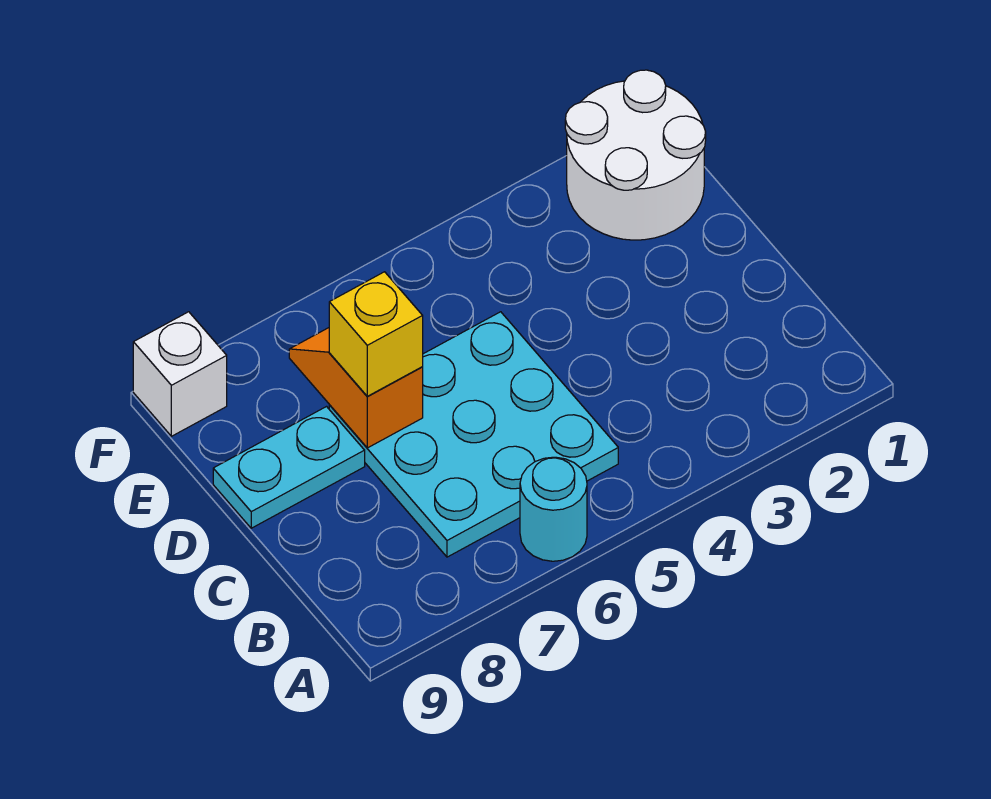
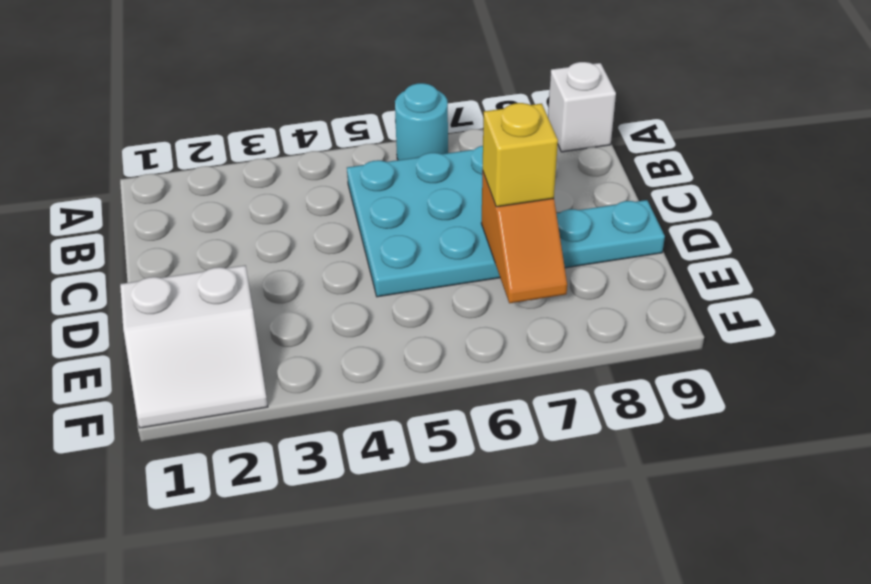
white 2x2 round brick [565,70,706,240] -> white 2x2 slope [120,265,268,428]
white 1x1 brick [133,312,227,436] -> white 1x1 brick moved to [548,62,616,152]

